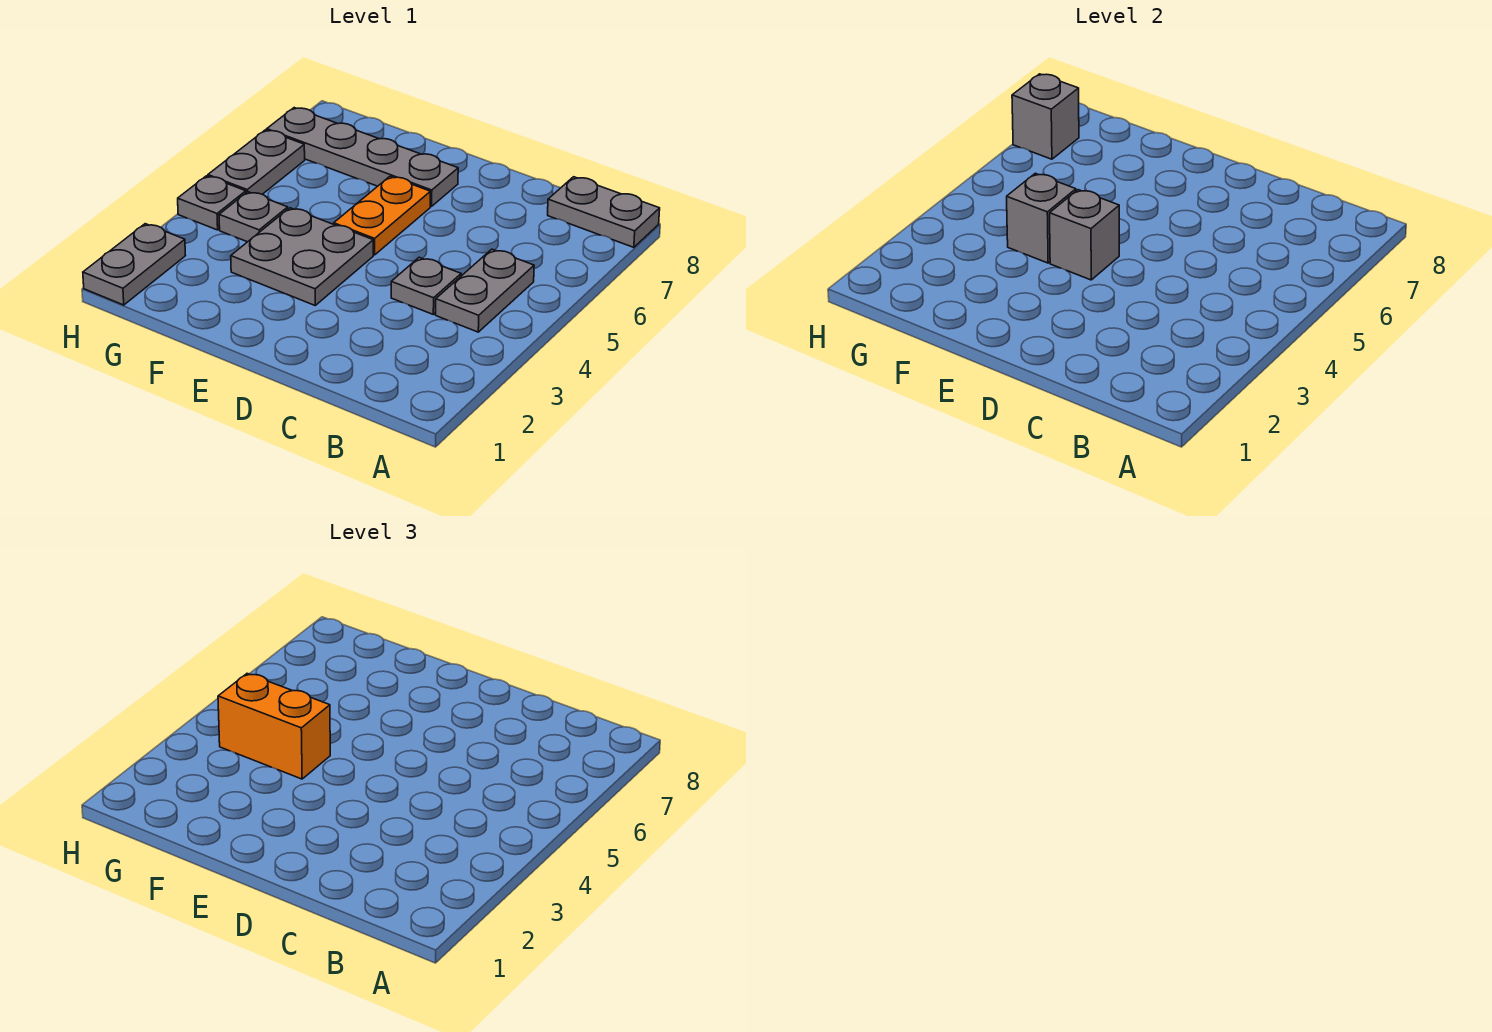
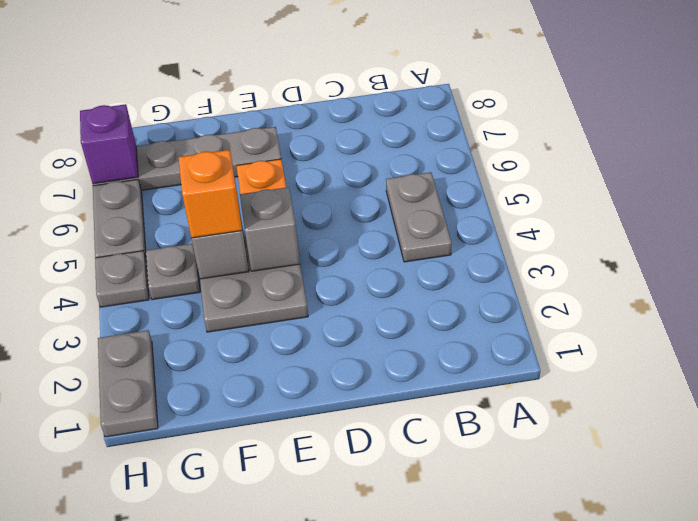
grey 1x2 plate [548,177,660,247] -> none
grey 1x1 plate [391,257,461,314] -> none
orange 1x2 brick [218,674,330,779] -> orange 1x1 brick [179,150,242,238]
grey 1x1 brick [1012,74,1079,159] -> purple 1x1 brick [80,104,138,184]

